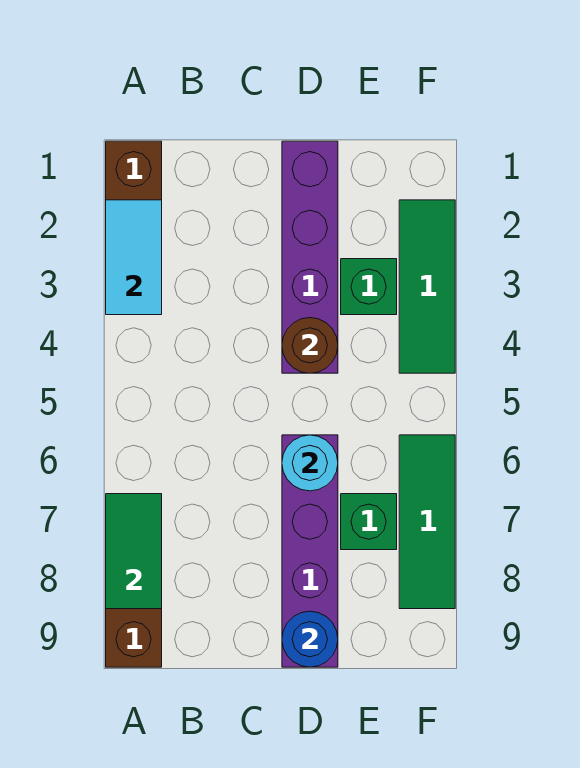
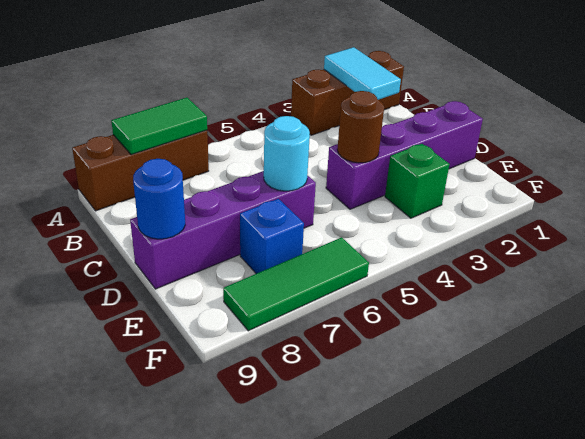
cyan 1x2 tile [106,200,162,315] -> cyan 1x2 tile turned to [324,47,401,100]
green 1x1 brick [341,494,397,550] -> blue 1x1 brick [240,199,304,274]
green 1x3 tile [399,200,455,373] -> none

